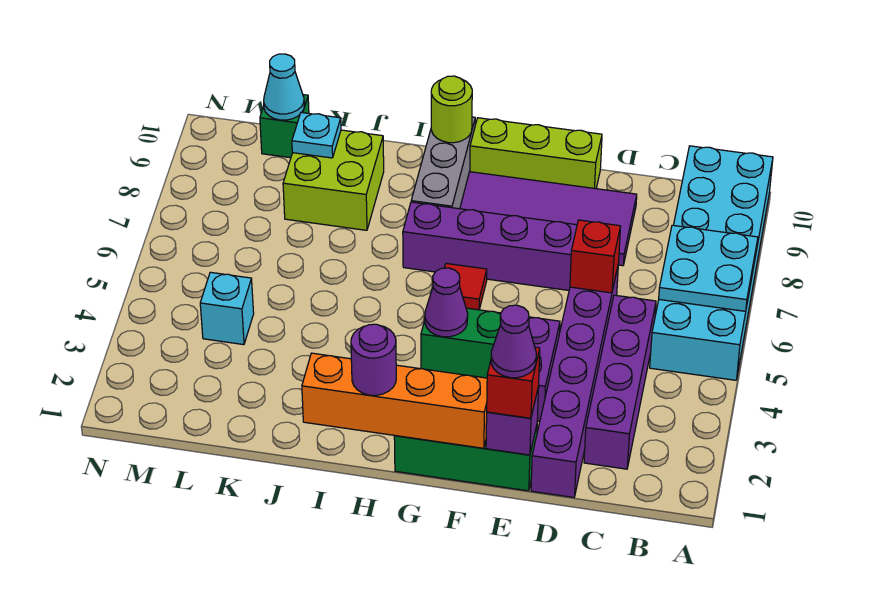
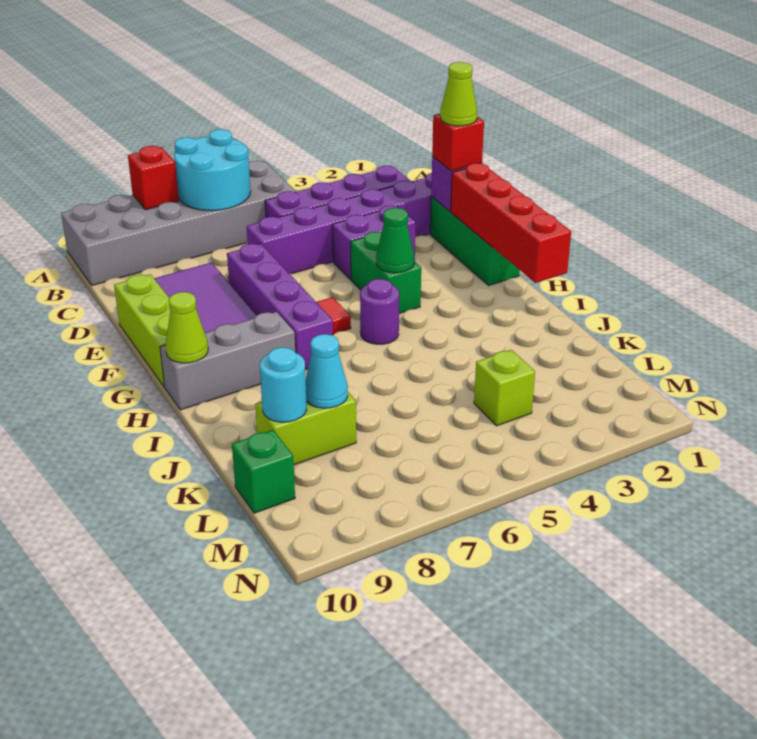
cyan 2x6 brick [650,146,773,380] -> grey 2x6 brick [61,161,296,285]
cyan 2x2 plate [659,225,758,311] -> cyan 2x2 round brick [174,129,251,211]
red 1x1 brick [570,220,621,293] -> red 1x1 brick moved to [128,146,179,210]
purple 1x1 cone [491,305,536,378] -> lime 1x1 cone [440,62,477,126]
orange 1x4 brick [302,353,487,448] -> red 1x4 brick [451,163,571,283]
purple 1x1 cone [425,268,468,337] -> green 1x1 cone [376,208,414,273]
purple 1x1 round brick [351,324,396,395] -> purple 1x1 round brick moved to [360,279,399,344]
lime 1x1 round brick [431,76,472,143] -> lime 1x1 cone [165,292,208,363]
lime 2x2 brick [283,130,384,230] -> lime 1x2 brick [255,392,356,465]
cyan 1x1 plate [292,113,341,158] -> cyan 1x1 round brick [260,347,307,422]
cyan 1x1 brick [200,272,254,345] -> lime 1x1 brick [474,350,535,426]
cyan 1x1 cone [264,54,304,120] -> cyan 1x1 cone moved to [306,334,348,408]

